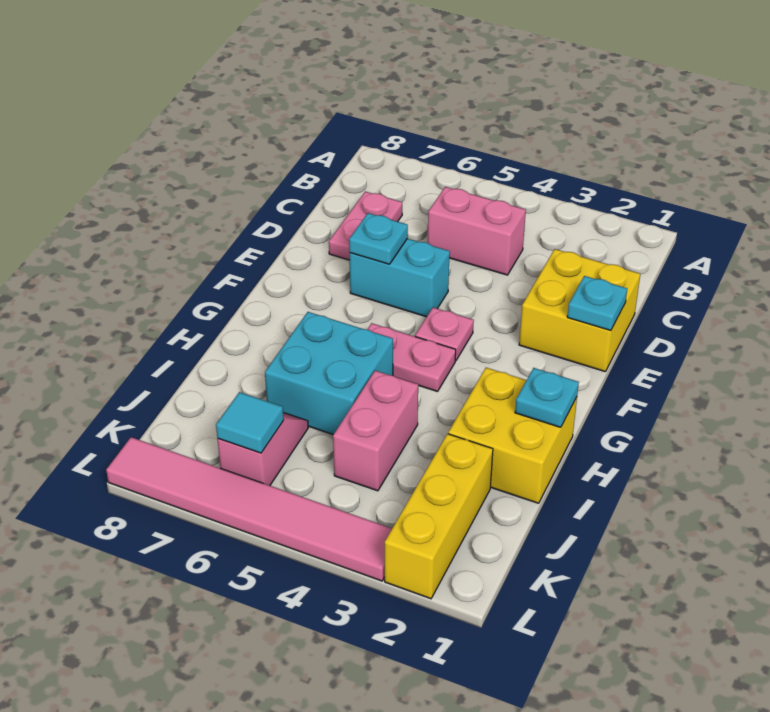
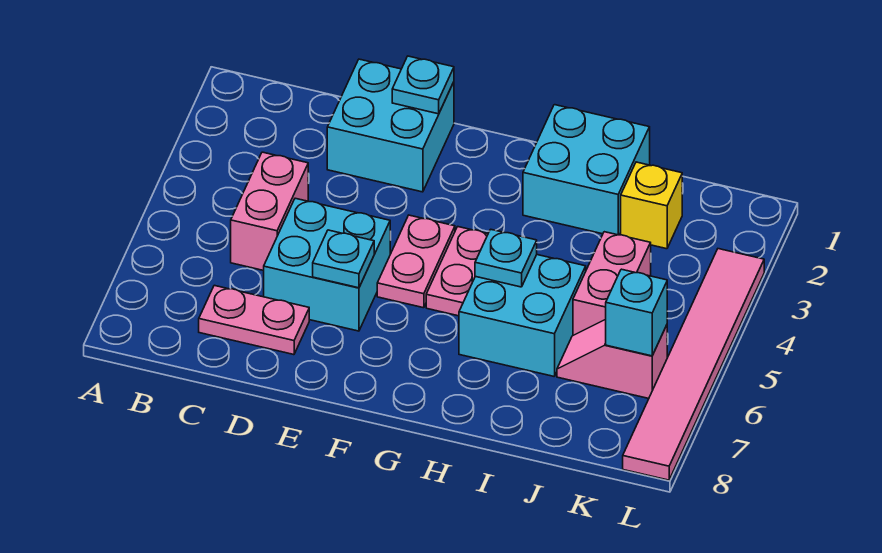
yellow 2x2 brick [519,249,640,372] -> cyan 2x2 brick [327,59,454,192]
cyan 1x2 brick [350,239,450,317] -> cyan 2x2 brick [264,198,390,331]
pink 1x1 plate [415,307,474,361] -> pink 1x2 plate [377,215,455,308]
yellow 2x2 brick [448,368,577,503] -> cyan 2x2 brick [523,105,650,235]
cyan 1x1 plate [515,368,579,427] -> cyan 1x1 plate moved to [475,229,537,287]
pink 1x2 brick [333,371,418,491] -> pink 1x2 brick turned to [573,232,651,335]
yellow 1x3 brick [385,434,493,599] -> yellow 1x1 brick [621,162,682,249]
cyan 1x1 tile [216,392,284,453] -> cyan 1x1 brick [606,269,667,356]

